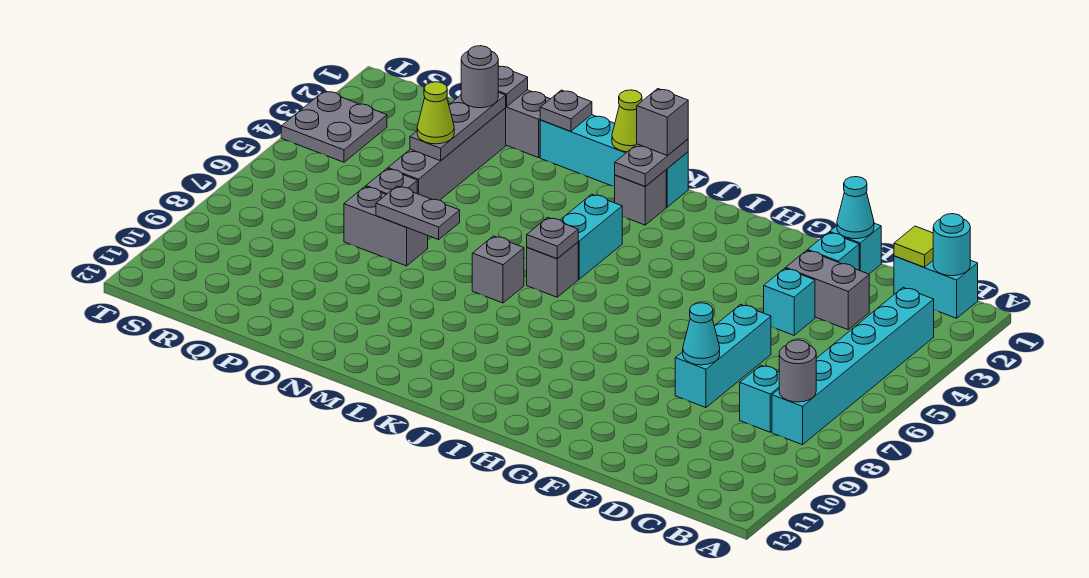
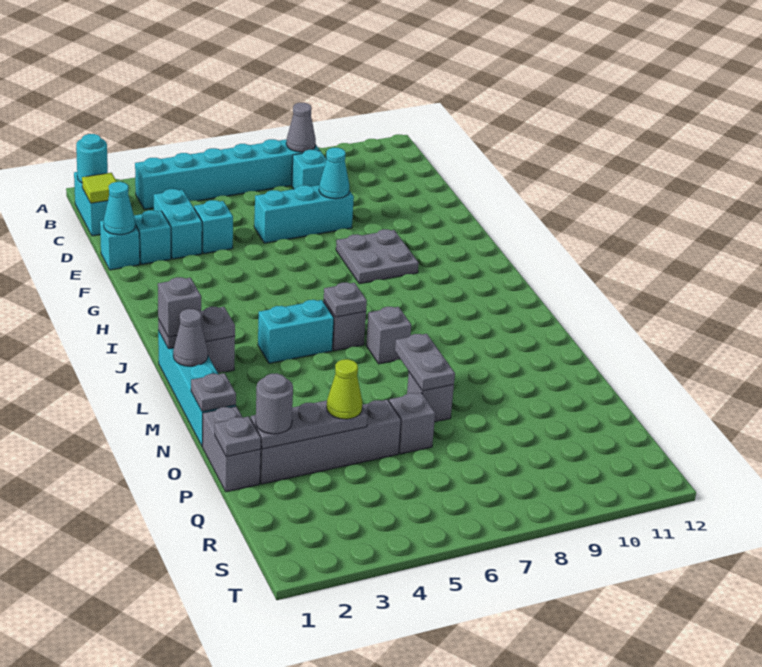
grey 1x1 round brick [779,340,816,402] -> grey 1x1 cone [286,103,316,152]
grey 1x2 brick [786,250,869,330] -> cyan 1x2 brick [154,189,202,259]
lime 1x1 cone [612,90,642,152] -> grey 1x1 cone [173,309,208,366]
grey 1x2 brick [344,187,428,266] -> grey 1x1 brick [407,372,454,422]
grey 2x2 plate [281,91,387,162] -> grey 2x2 plate moved to [336,229,419,284]

